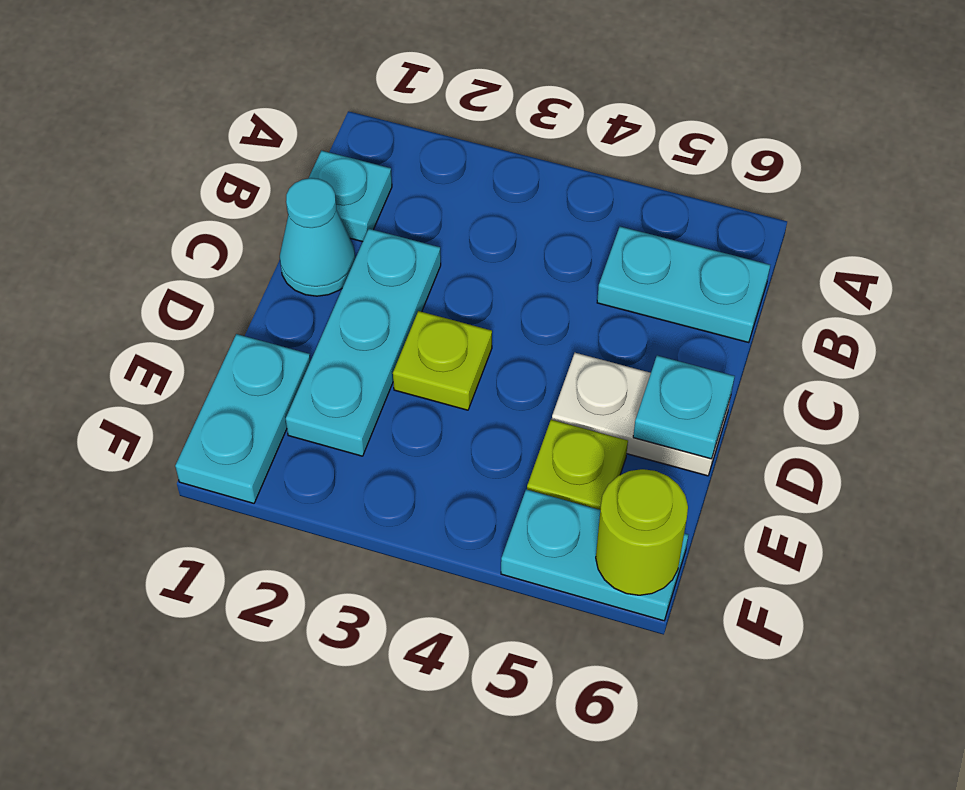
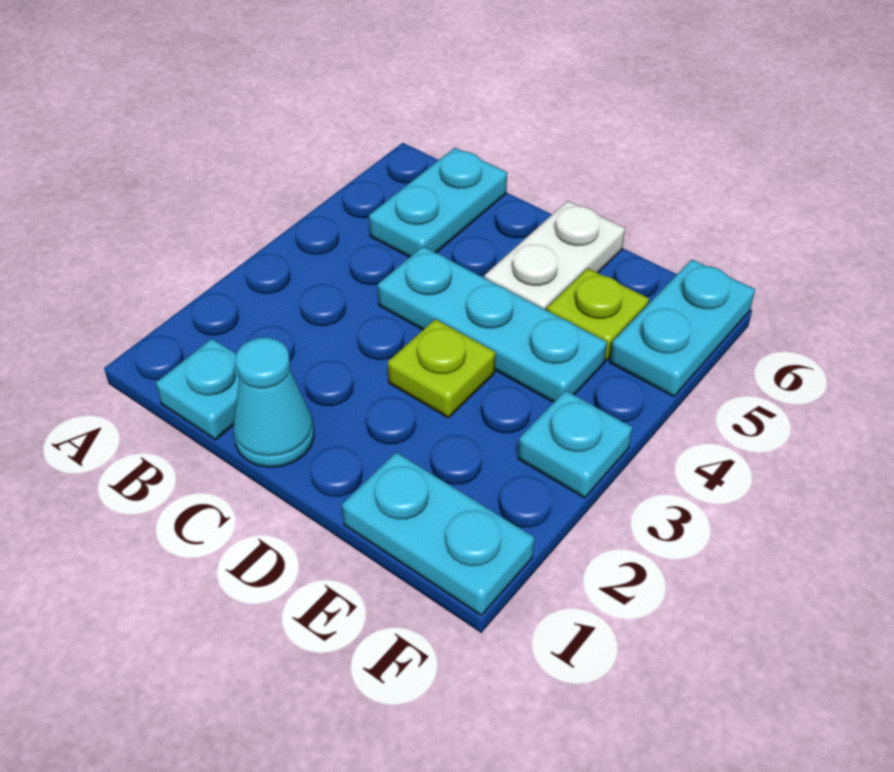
cyan 1x3 plate [286,229,441,456] -> cyan 1x3 plate moved to [378,246,607,403]
cyan 1x1 plate [633,356,735,459] -> cyan 1x1 plate moved to [518,391,632,498]
lime 1x1 round brick [596,469,688,595] -> none

